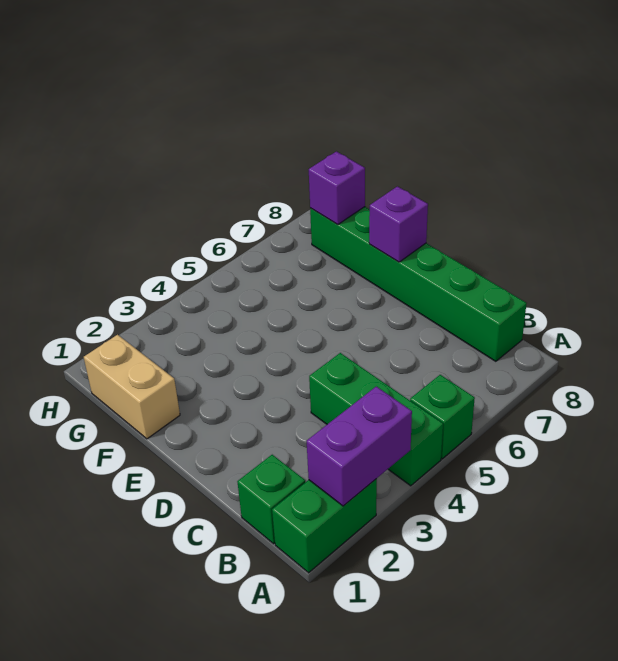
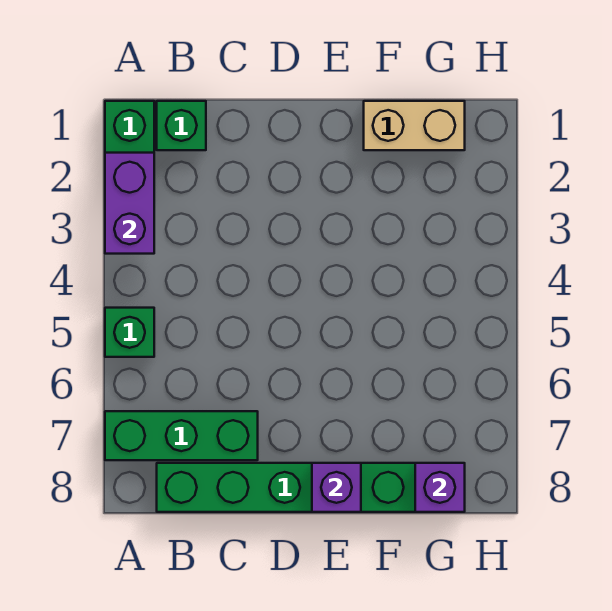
green 1x3 brick [309,353,443,486] -> green 1x3 brick moved to [105,411,258,460]

